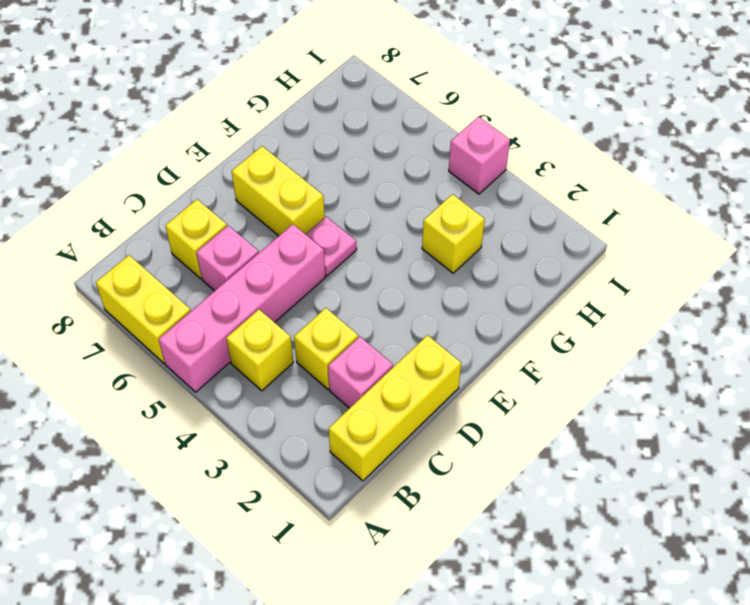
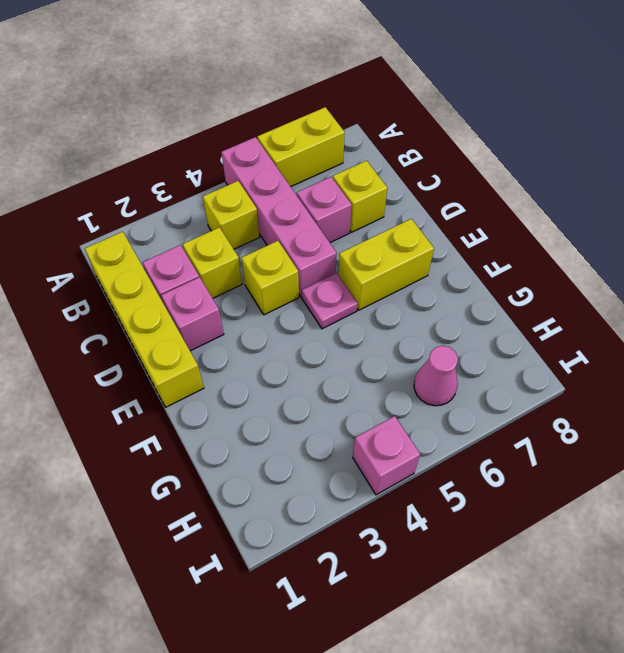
yellow 1x3 brick [329,335,461,481] -> yellow 1x4 brick [85,232,204,407]
none -> pink 1x1 brick [161,277,224,351]
yellow 1x1 brick [422,194,485,273] -> yellow 1x1 brick moved to [241,241,299,315]
none -> pink 1x1 cone [414,346,458,406]

